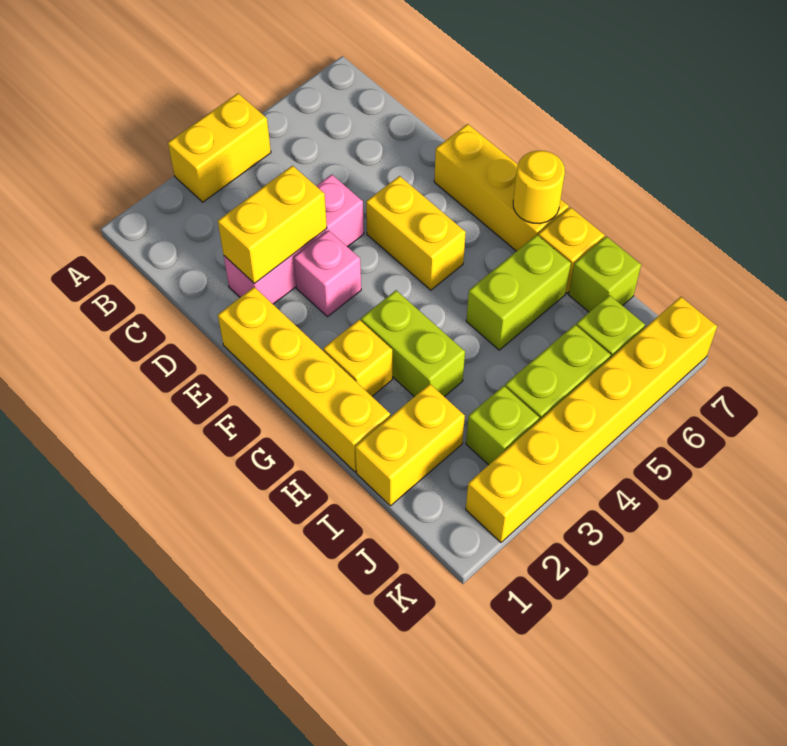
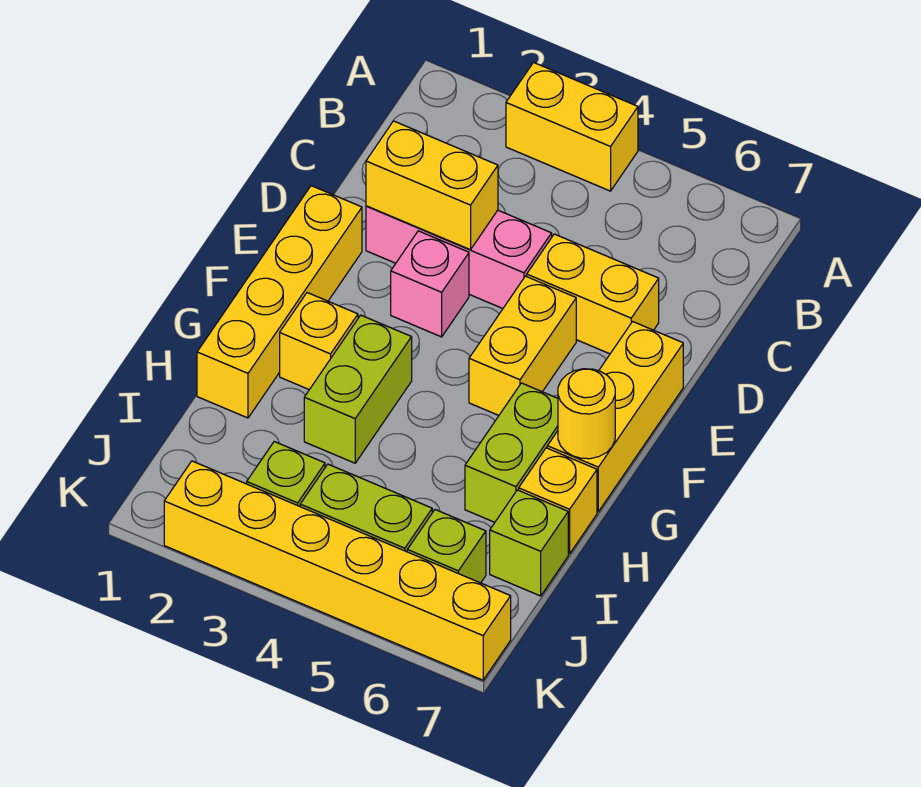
lime 1x2 brick [466,235,571,350] -> lime 1x2 brick turned to [465,383,558,522]
yellow 1x2 brick [355,384,465,506] -> yellow 1x2 brick moved to [527,234,659,354]

